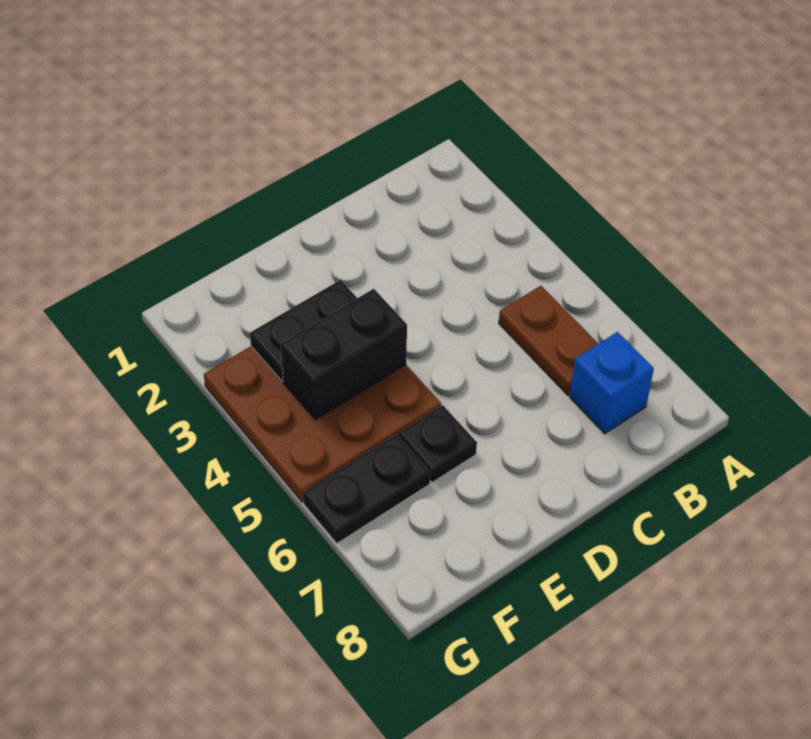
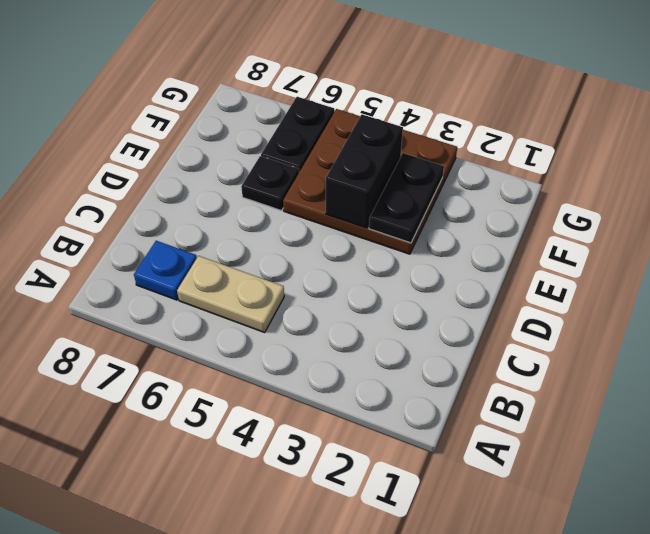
brown 1x2 plate [499,286,598,395] -> tan 1x2 plate [177,256,284,332]
blue 1x1 brick [570,332,654,434] -> blue 1x1 plate [134,241,197,300]

